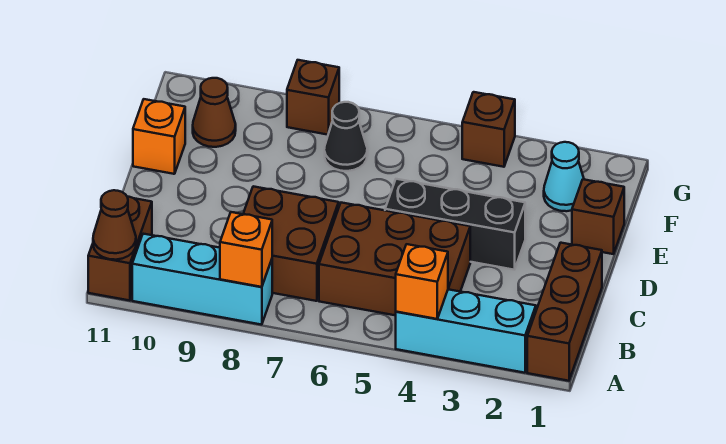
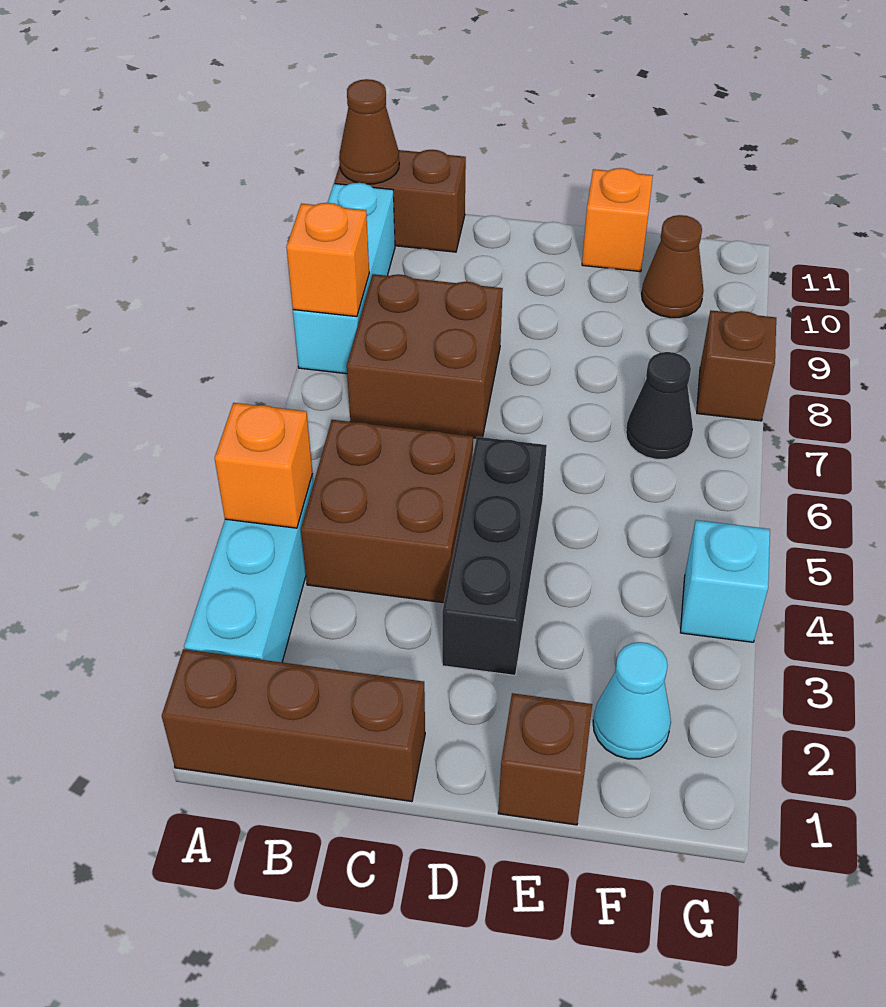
brown 2x3 brick [319,203,470,315] -> brown 2x2 brick [301,420,473,603]
brown 1x1 brick [462,92,515,167] -> cyan 1x1 brick [680,520,770,642]

